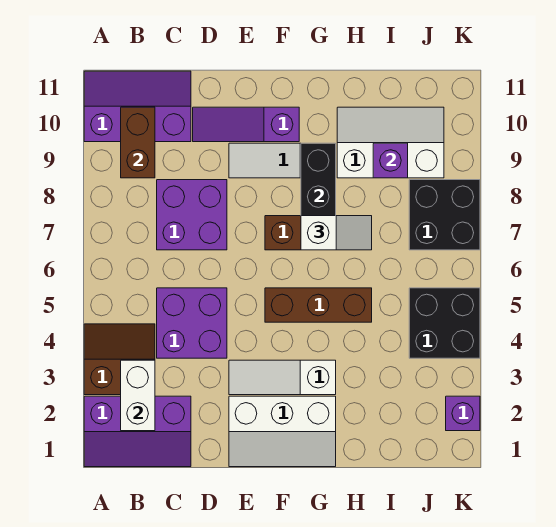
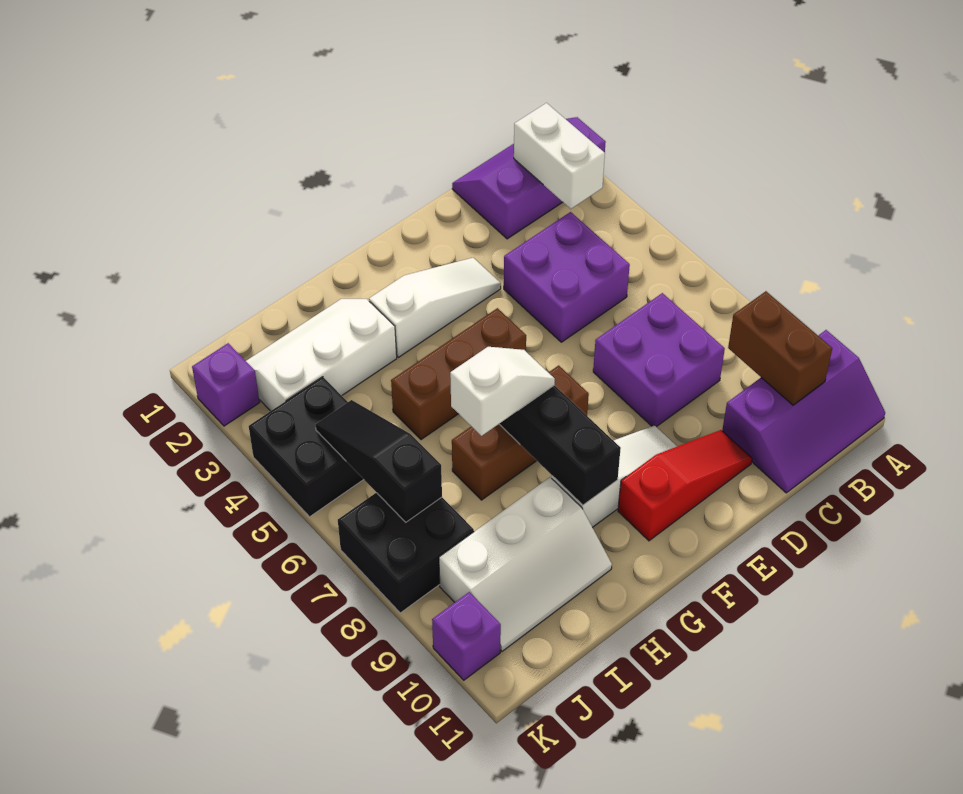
brown 2x2 slope [84,324,155,395] -> none
purple 1x3 slope [193,107,299,142] -> red 1x3 slope [618,430,752,541]
white 2x3 slope [229,396,336,467] -> white 2x3 slope moved to [246,299,397,411]
white 1x2 slope [301,216,372,250] -> white 1x2 slope turned to [450,347,555,436]
purple 1x1 brick [373,143,408,178] -> purple 1x1 brick moved to [432,592,501,680]
none -> black 1x3 slope [315,400,442,522]

